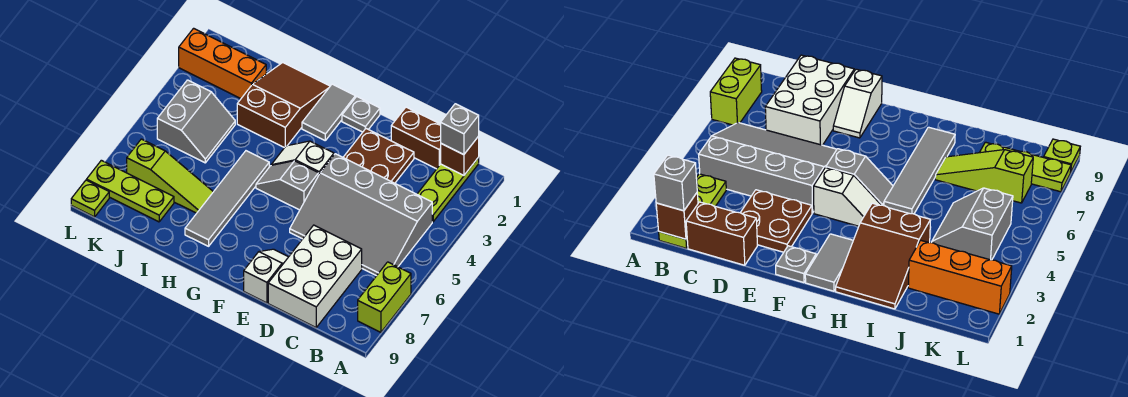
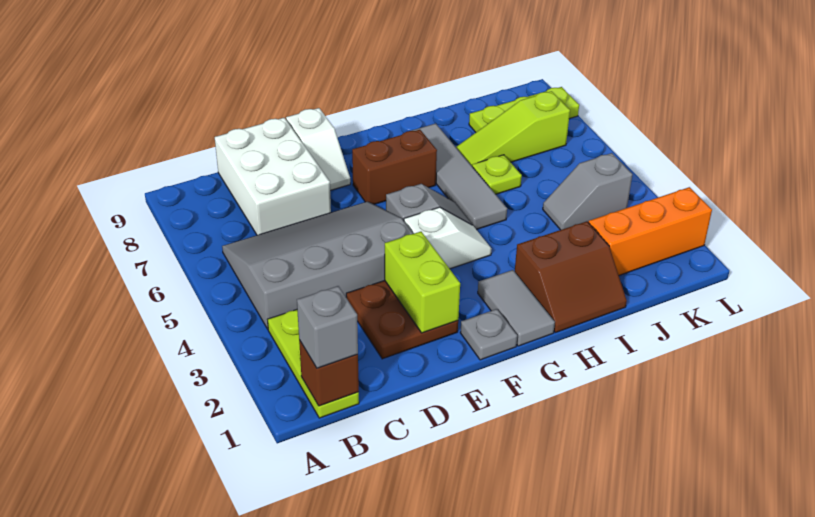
lime 1x2 brick [358,262,411,332] -> lime 1x2 brick moved to [385,232,460,333]
brown 1x2 brick [391,107,441,169] -> brown 1x2 brick moved to [352,130,437,204]
brown 2x3 slope [237,63,330,148] -> brown 2x2 slope [515,221,627,333]
grey 2x2 slope [157,80,235,163] -> grey 1x2 slope [543,153,632,230]
lime 1x1 plate [71,180,109,217] -> lime 1x1 plate moved to [472,155,522,194]

